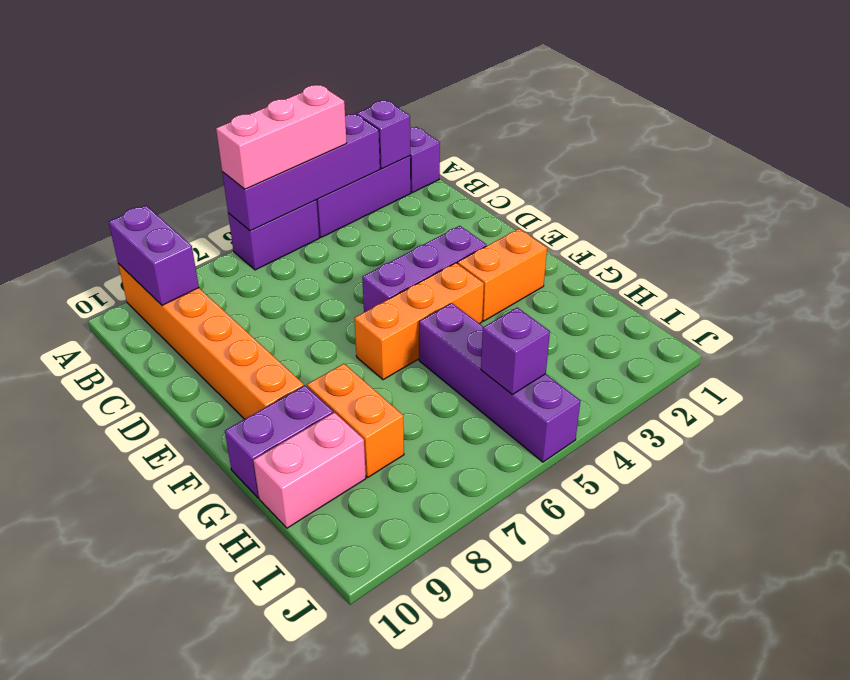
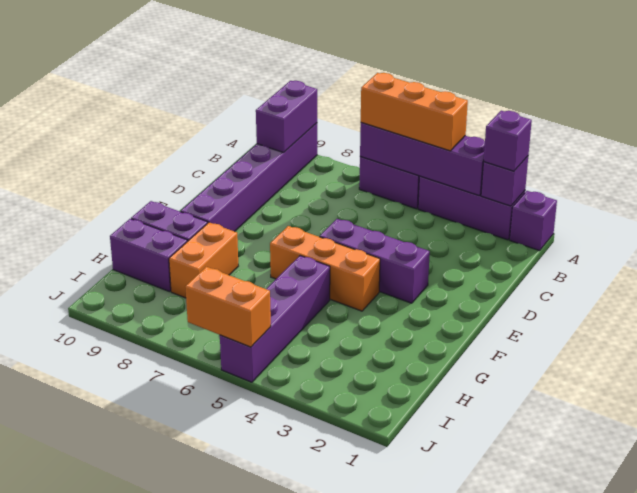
pink 1x3 brick [216,85,347,189] -> orange 1x3 brick [361,73,468,151]
orange 1x6 brick [118,264,304,419] -> purple 1x6 brick [181,123,317,232]
orange 1x2 brick [457,229,547,321] -> orange 1x2 brick moved to [185,267,271,347]
pink 1x2 brick [253,412,366,528] -> purple 1x2 brick [110,219,187,292]
purple 1x1 brick [481,308,550,394] -> purple 1x1 brick moved to [484,111,532,171]

